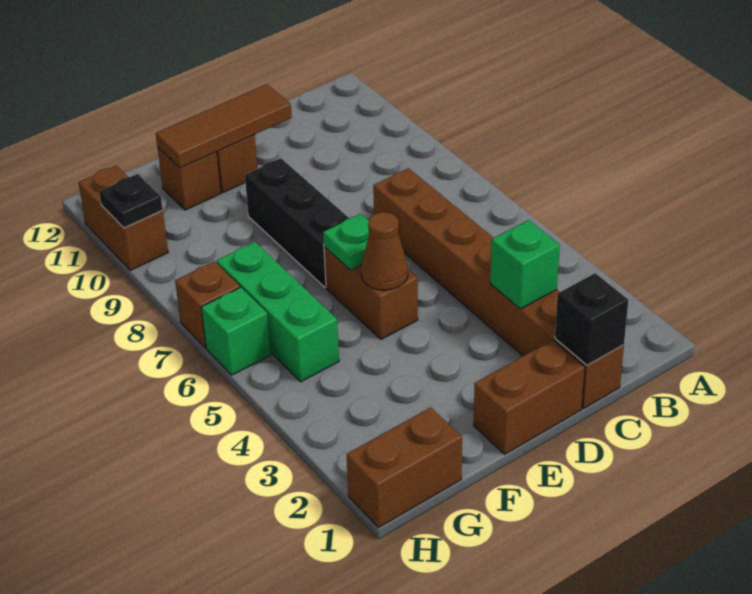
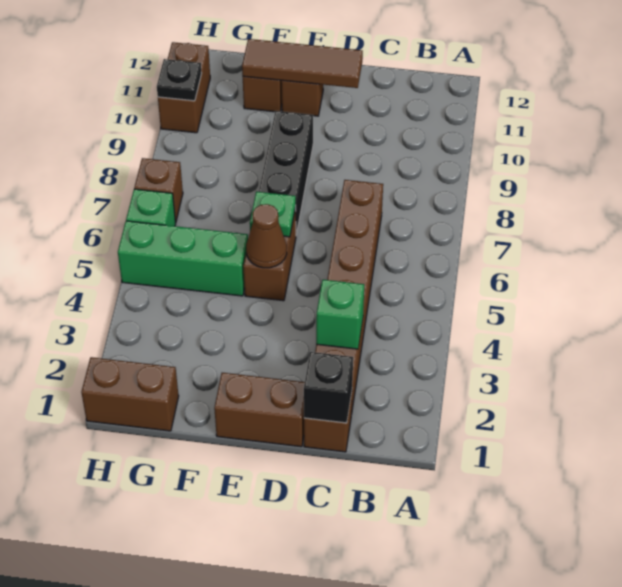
green 1x3 brick [217,242,339,382] -> green 1x3 brick turned to [118,221,248,296]

